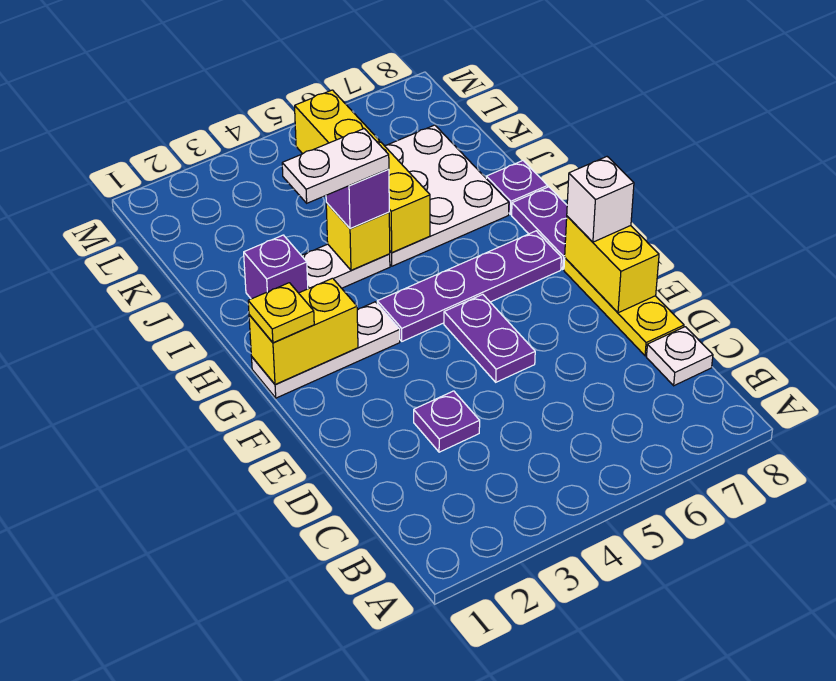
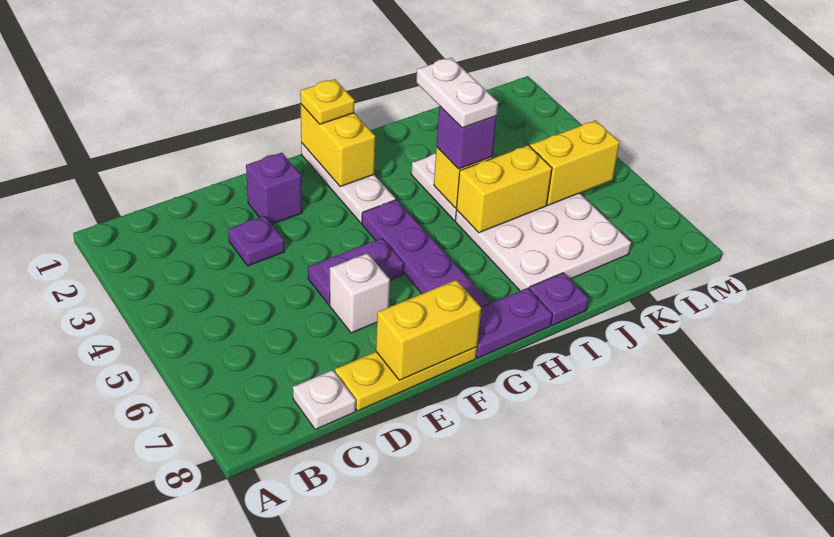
white 1x1 brick [567,157,634,242] -> white 1x1 brick moved to [330,253,390,333]
purple 1x1 brick [244,235,308,299] -> purple 1x1 brick moved to [246,153,302,224]

